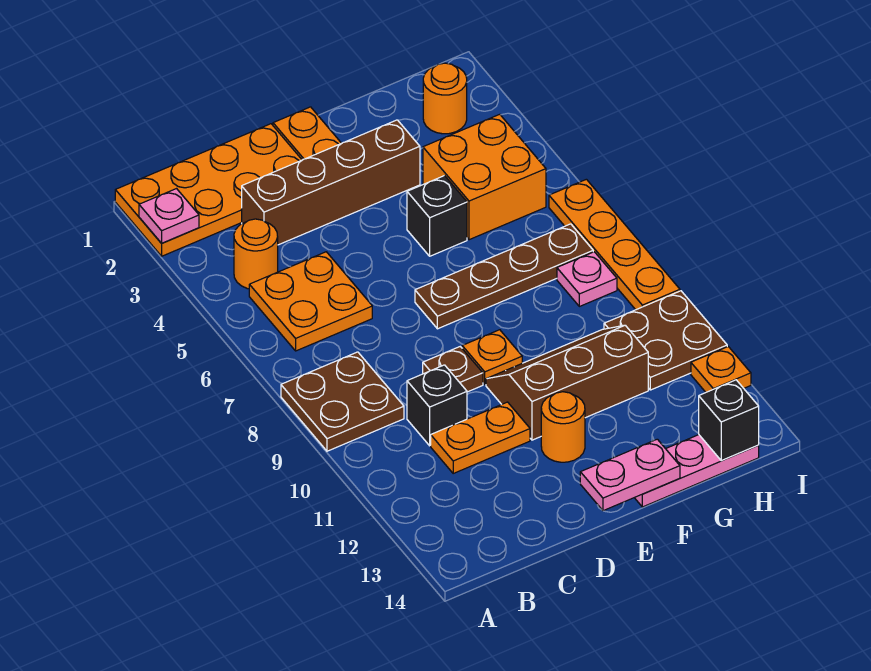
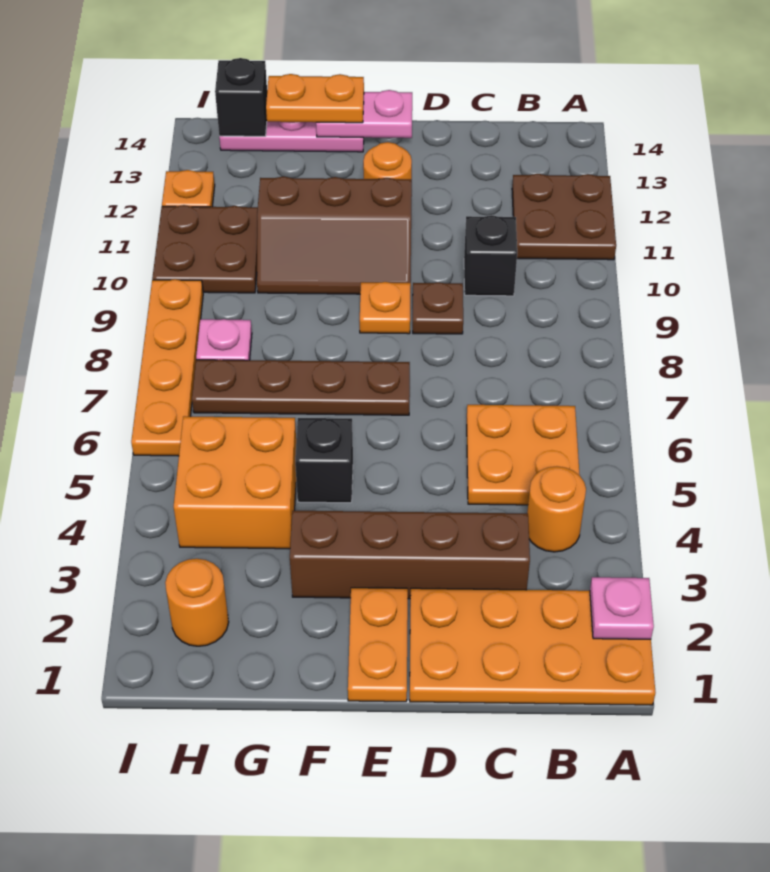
brown 2x2 plate [281,352,404,451] -> brown 2x2 plate moved to [512,174,616,260]
orange 1x2 plate [431,402,530,473] -> orange 1x2 plate moved to [266,74,364,123]

